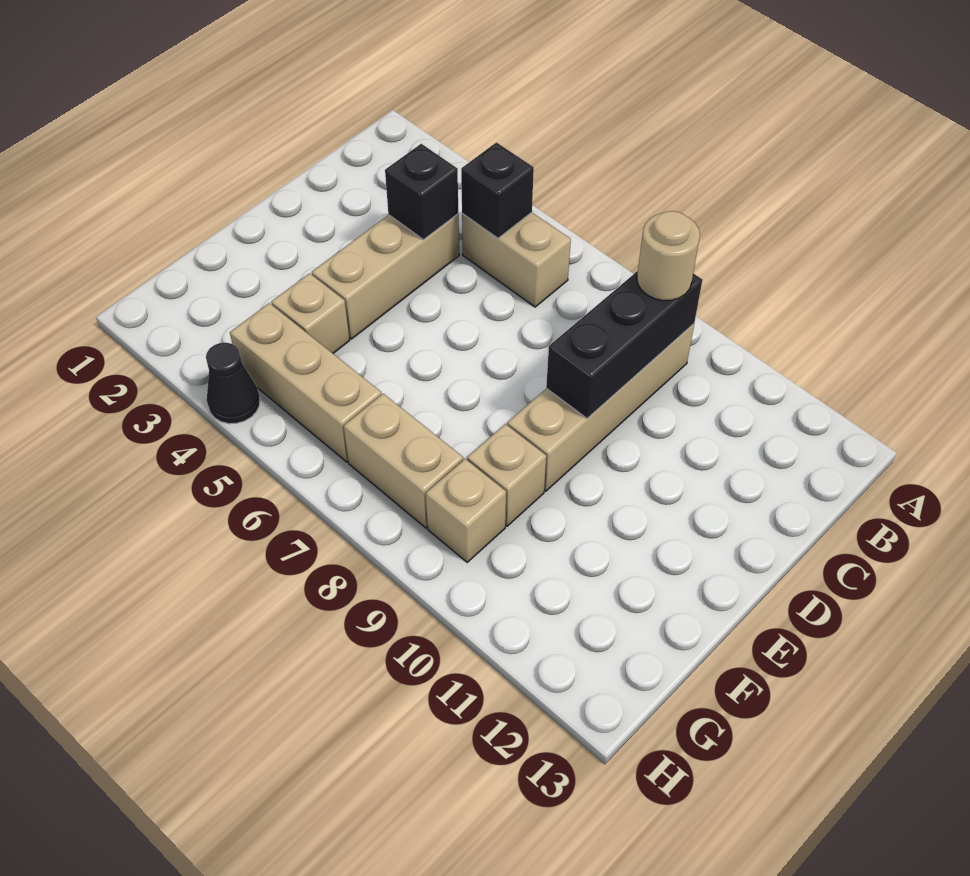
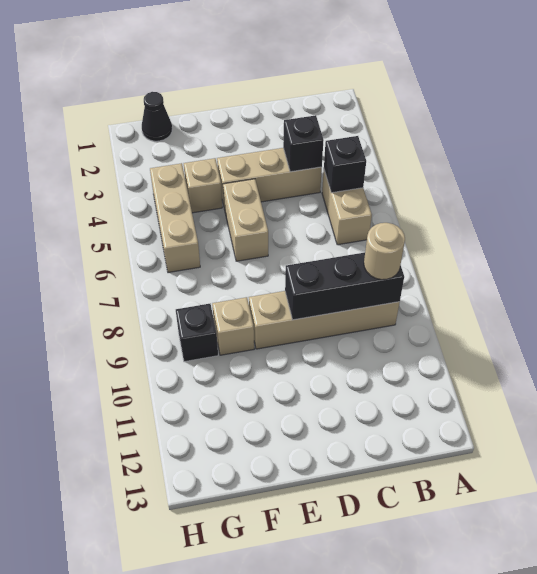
tan 1x2 brick [344,394,463,528] -> tan 1x2 brick moved to [223,179,268,261]
tan 1x1 brick [426,459,506,562] -> black 1x1 brick [176,304,218,362]
black 1x1 cone [206,343,260,424] -> black 1x1 cone moved to [142,92,172,141]

